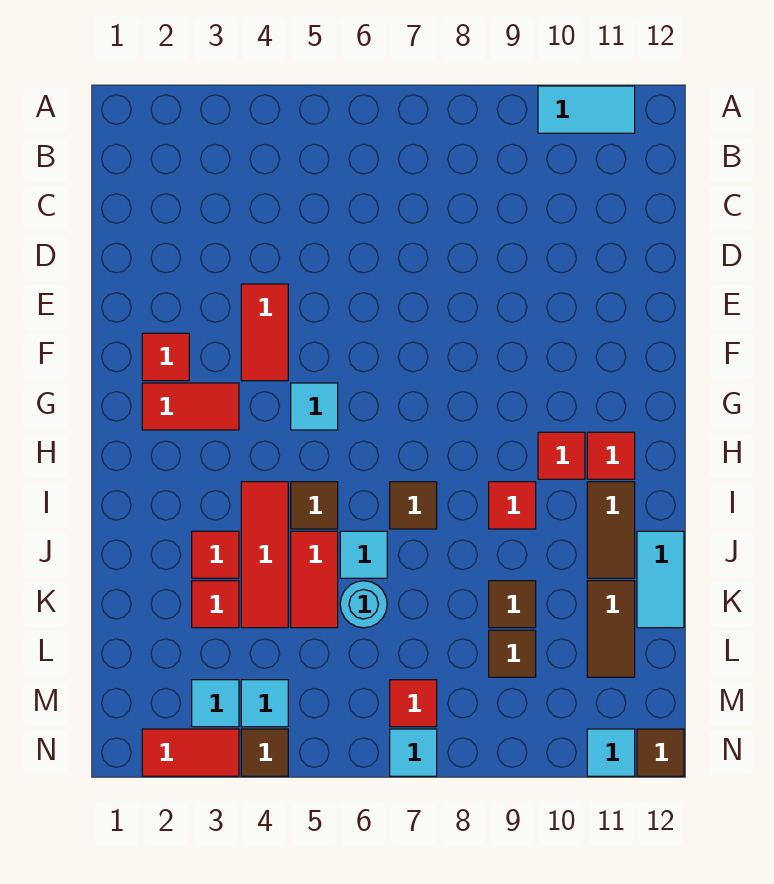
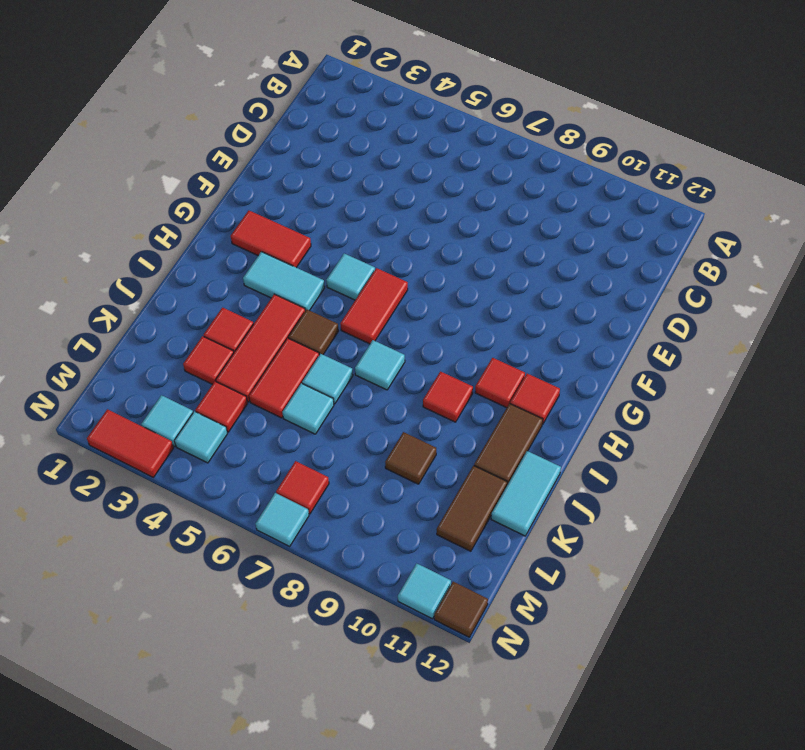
cyan 1x2 tile [538,86,635,133] -> cyan 1x2 tile moved to [243,252,325,311]
red 1x2 tile [241,284,288,381] -> red 1x2 tile moved to [340,268,408,344]
red 1x1 tile [142,333,189,381] -> red 1x1 tile moved to [195,381,248,432]
brown 1x1 tile [390,482,437,529] -> cyan 1x1 tile [355,340,405,390]
cyan 1x1 round brick [340,581,387,628] -> cyan 1x1 tile [282,383,334,434]
brown 1x1 tile [489,630,536,677] -> none
brown 1x1 tile [241,729,288,776] -> none

